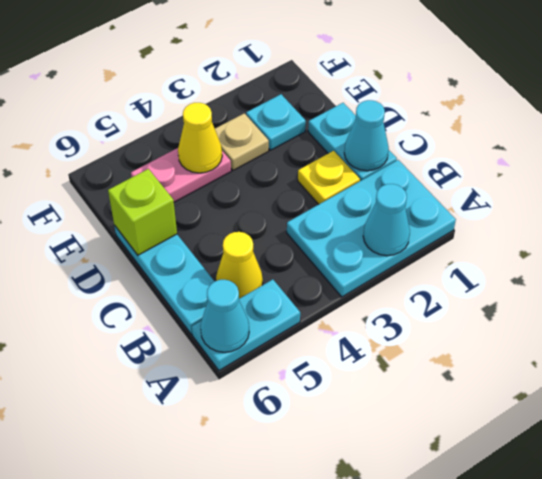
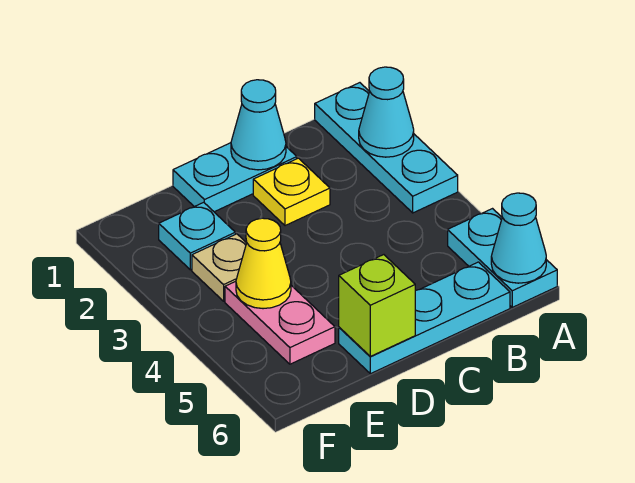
cyan 2x3 plate [287,160,456,297] -> cyan 1x3 plate [315,83,458,213]
yellow 1x1 cone [216,232,263,299] -> none

